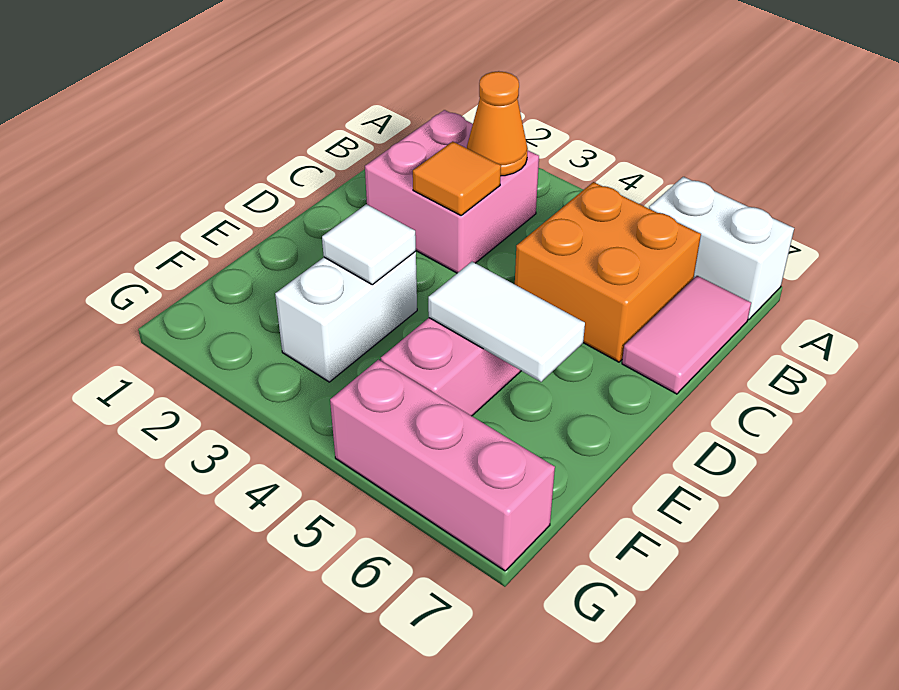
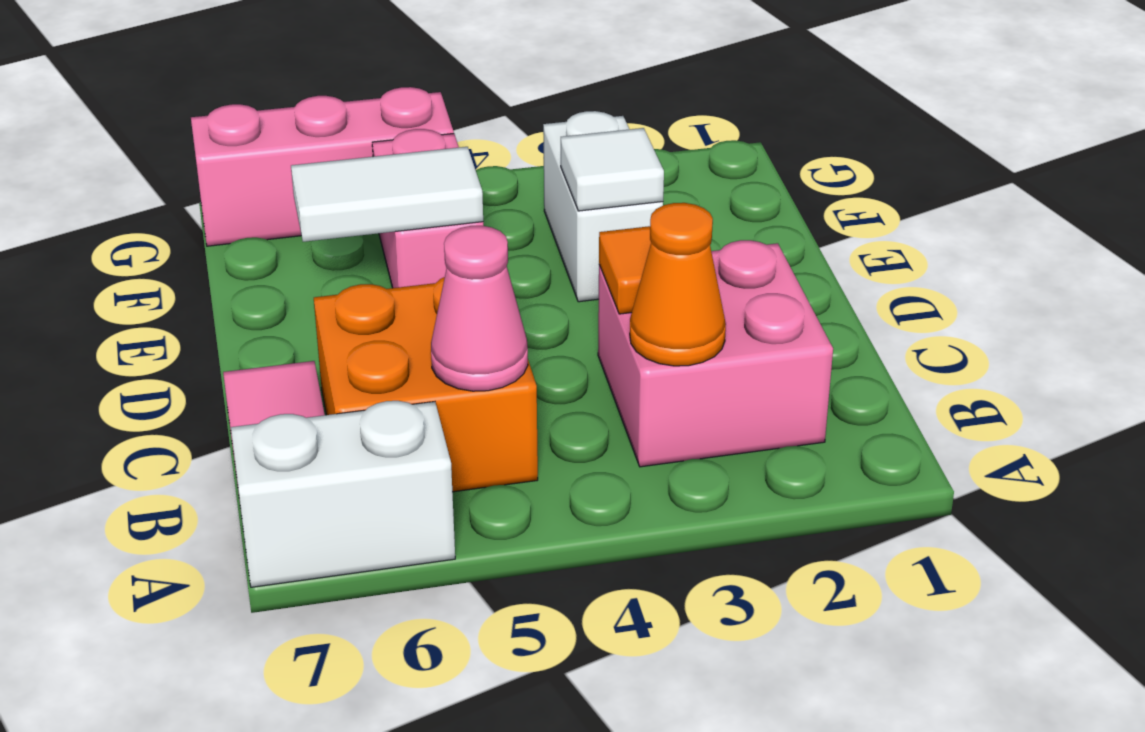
none -> pink 1x1 cone [431,226,528,391]

